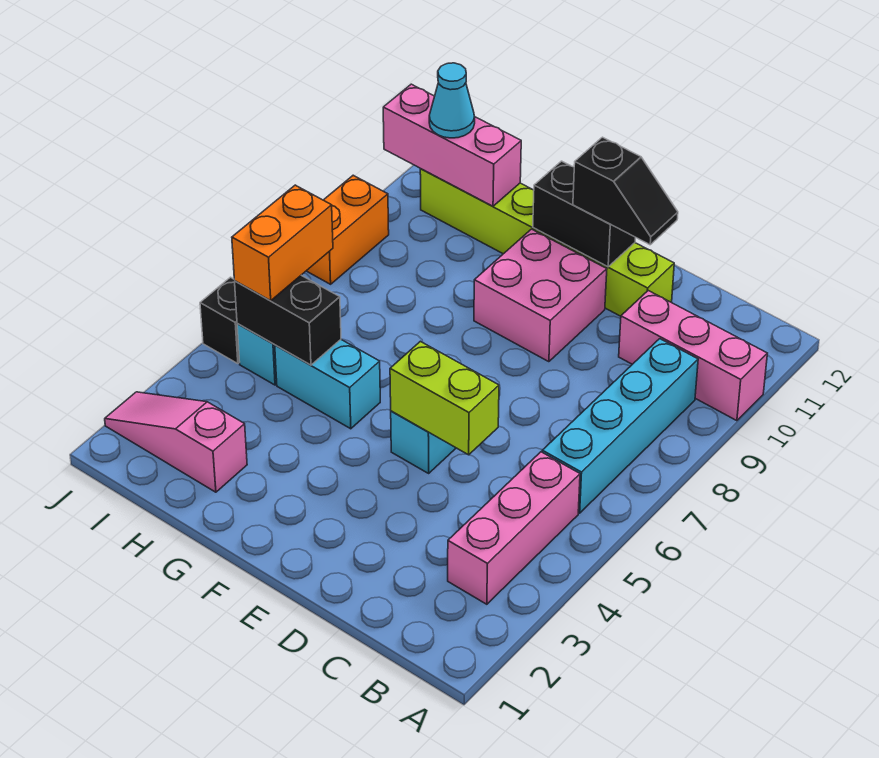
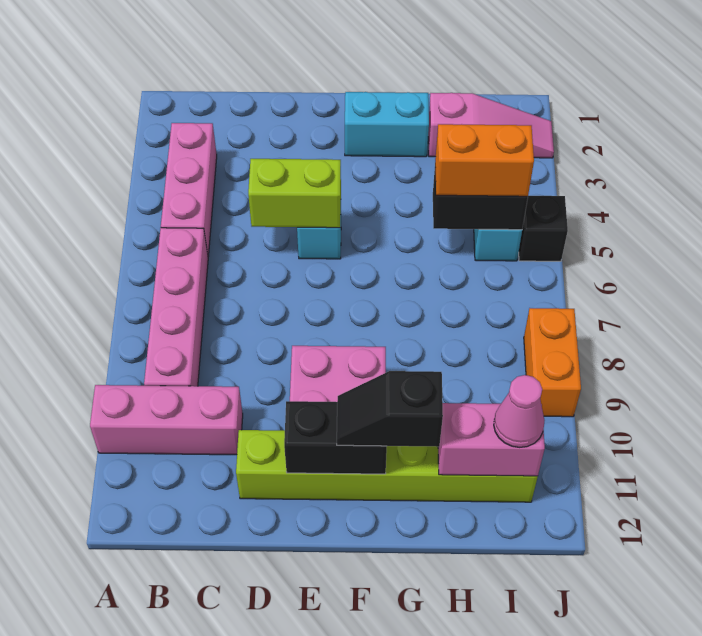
cyan 1x4 brick [542,339,698,513] -> pink 1x4 brick [144,228,208,386]
black 1x2 slope [573,137,678,245] -> black 1x2 slope moved to [337,371,443,447]
cyan 1x2 brick [275,340,380,429] -> cyan 1x2 brick moved to [345,92,429,157]
pink 1x3 brick [383,84,521,206] -> pink 1x2 brick [438,403,545,476]
orange 1x2 brick [232,185,333,301] -> orange 1x2 brick turned to [435,124,534,196]
cyan 1x1 cone [429,63,475,138] -> pink 1x1 cone [494,375,545,448]

